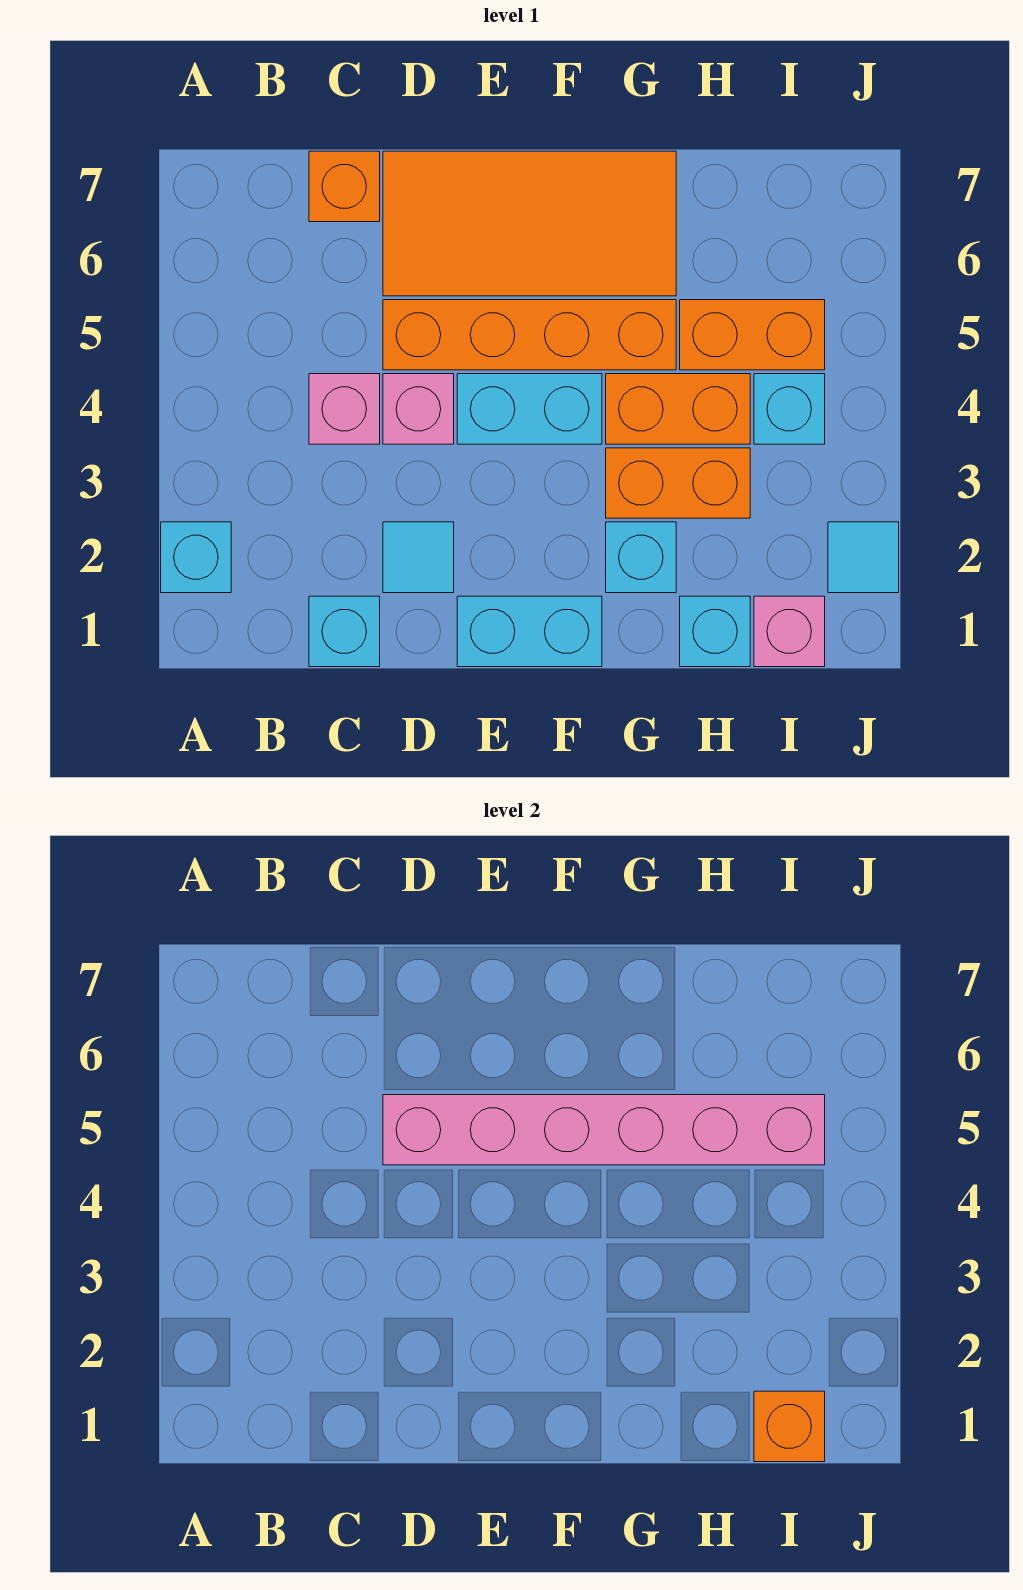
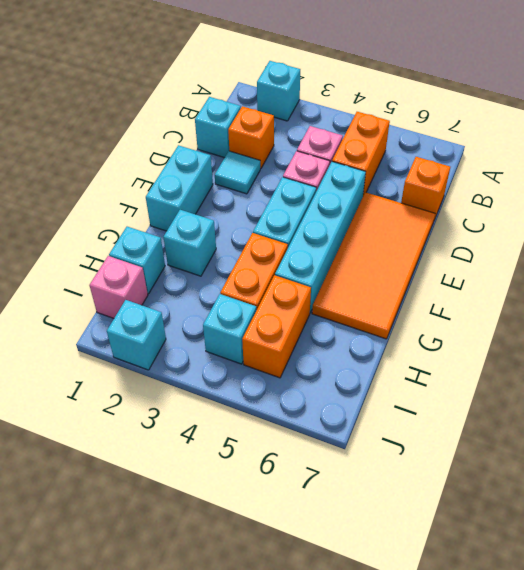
orange 1x4 brick [383,300,676,370] -> cyan 1x4 brick [275,162,366,313]
pink 1x6 brick [383,1095,825,1165] -> none
orange 1x2 brick [606,448,750,518] -> orange 1x2 brick moved to [332,112,390,195]
orange 1x1 brick [754,1391,825,1462] -> orange 1x1 brick moved to [228,106,274,169]
cyan 1x1 tile [828,522,899,593] -> cyan 1x1 brick [107,300,166,370]

